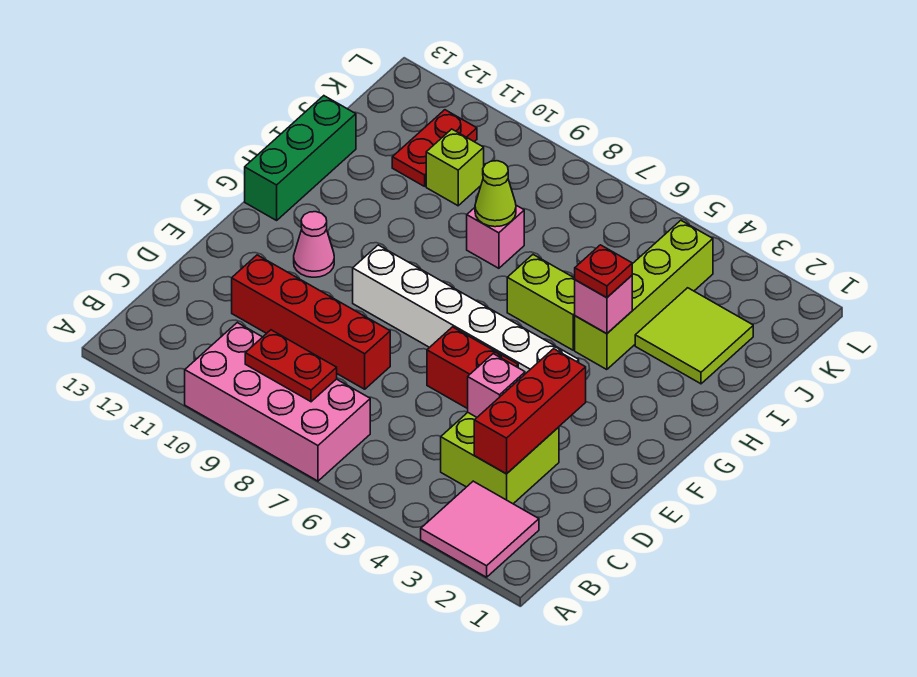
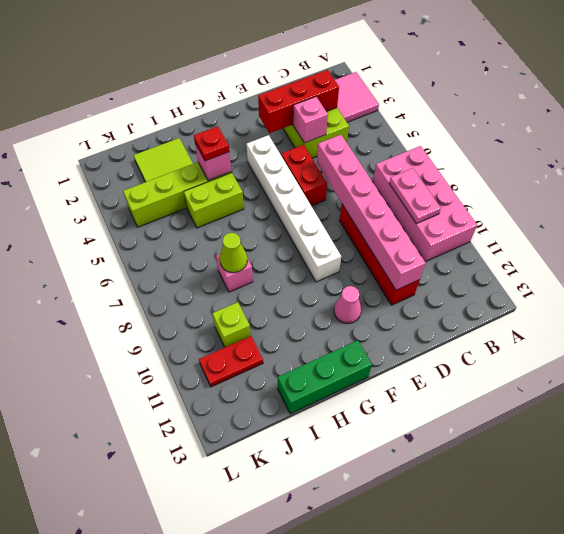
red 1x2 plate [245,330,337,402] -> pink 1x2 plate [389,168,441,224]
none -> pink 1x6 brick [317,135,426,290]
lime 1x2 brick [507,255,575,350] -> lime 1x2 brick turned to [184,173,244,228]

